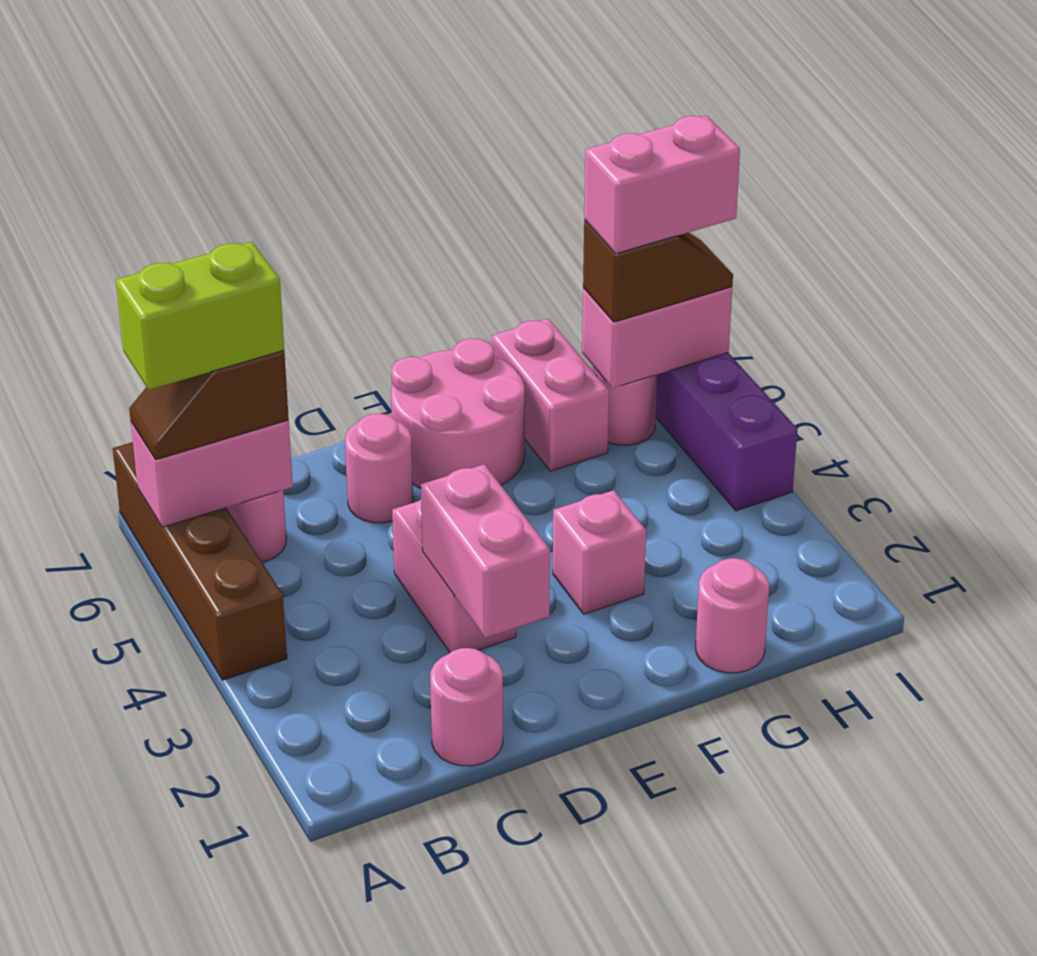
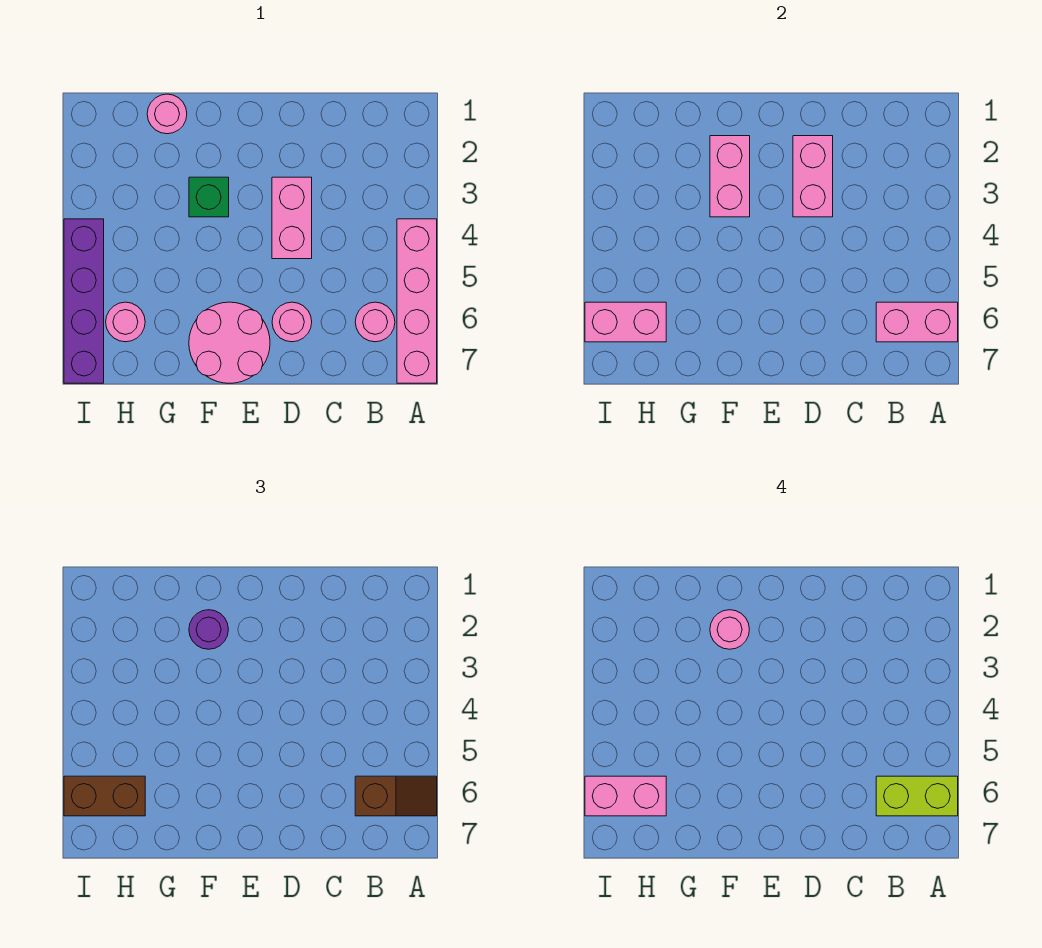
brown 1x4 brick [113,442,287,680] -> pink 1x4 brick [397,219,437,383]
pink 1x1 round brick [430,648,503,766] -> pink 1x1 round brick moved to [710,610,749,649]
none -> purple 1x1 round brick [189,610,228,649]
pink 1x1 brick [553,490,646,614] -> green 1x1 brick [189,177,229,217]
pink 1x2 brick [492,318,609,471] -> pink 1x2 brick moved to [710,136,750,217]
brown 1x2 slope [583,220,733,322] -> brown 1x2 brick [64,776,145,816]

